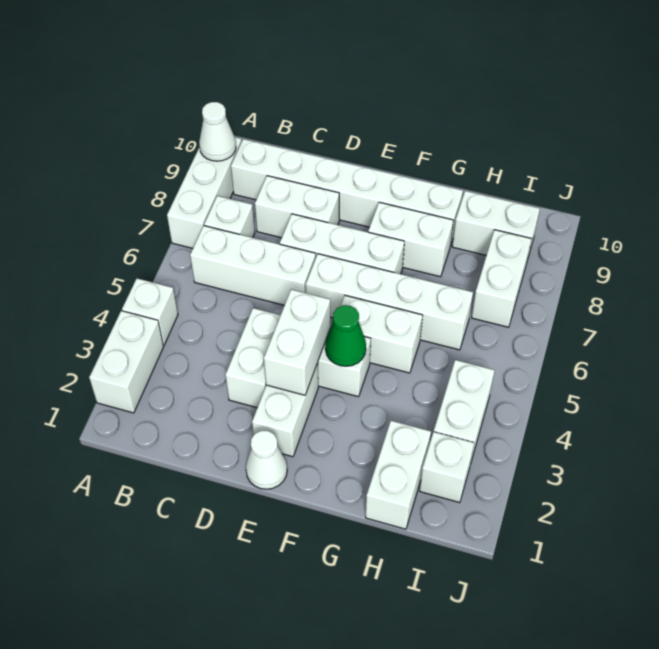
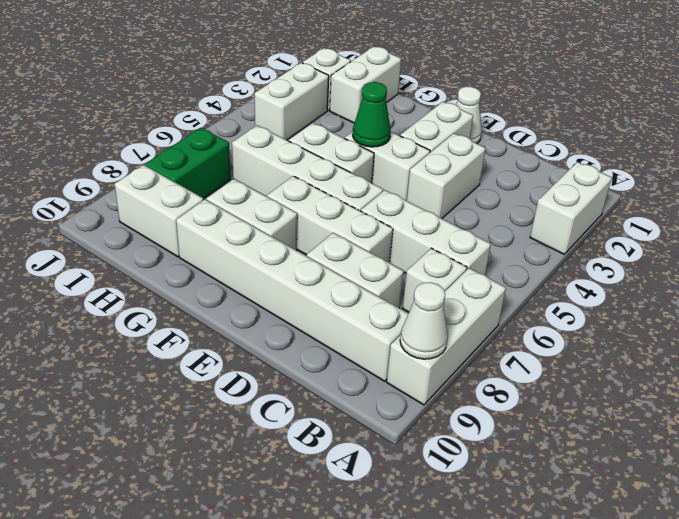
white 1x1 brick [122,278,178,345] -> none
white 1x2 brick [264,289,330,395] -> none
white 1x2 brick [472,230,532,327] -> green 1x2 brick [145,128,231,199]

